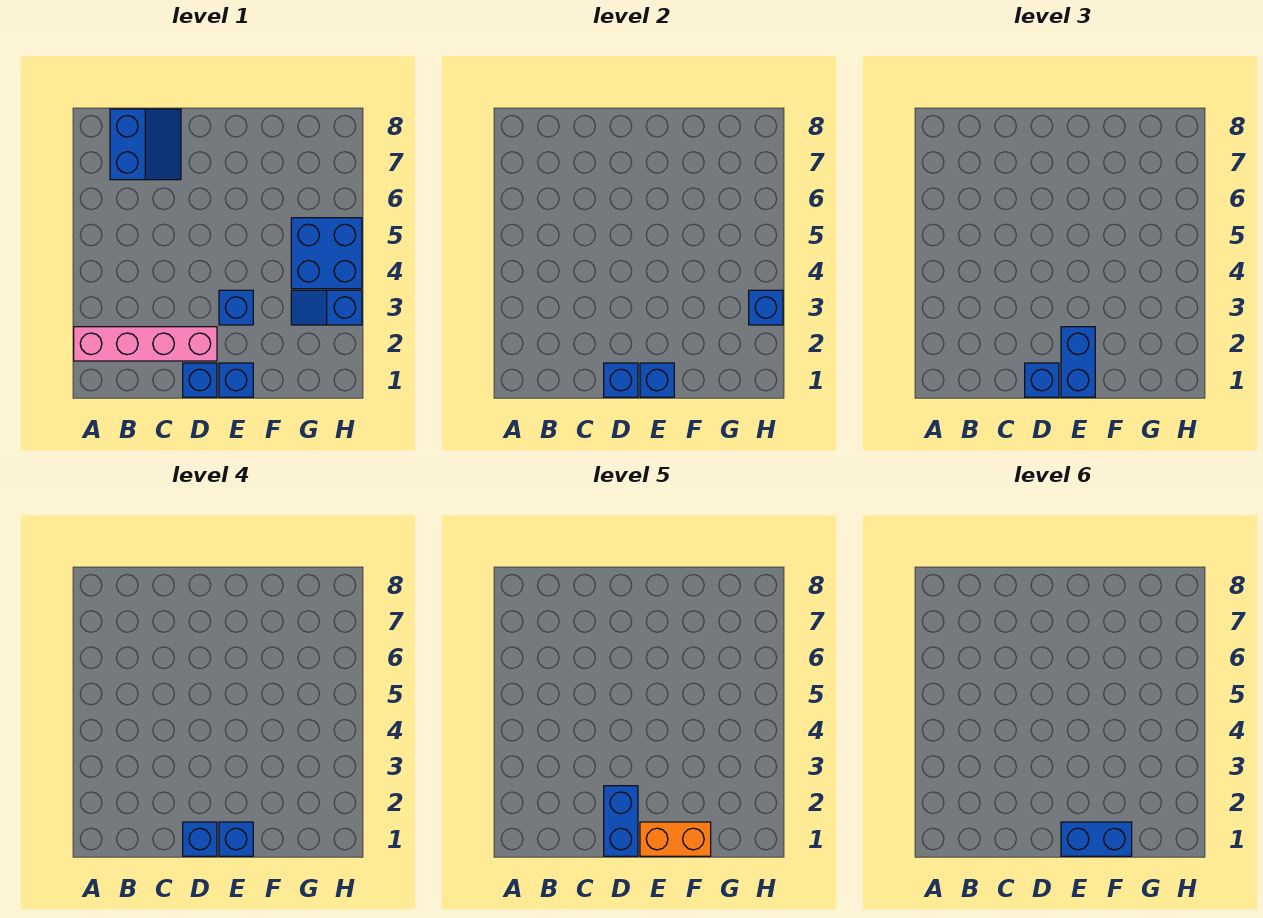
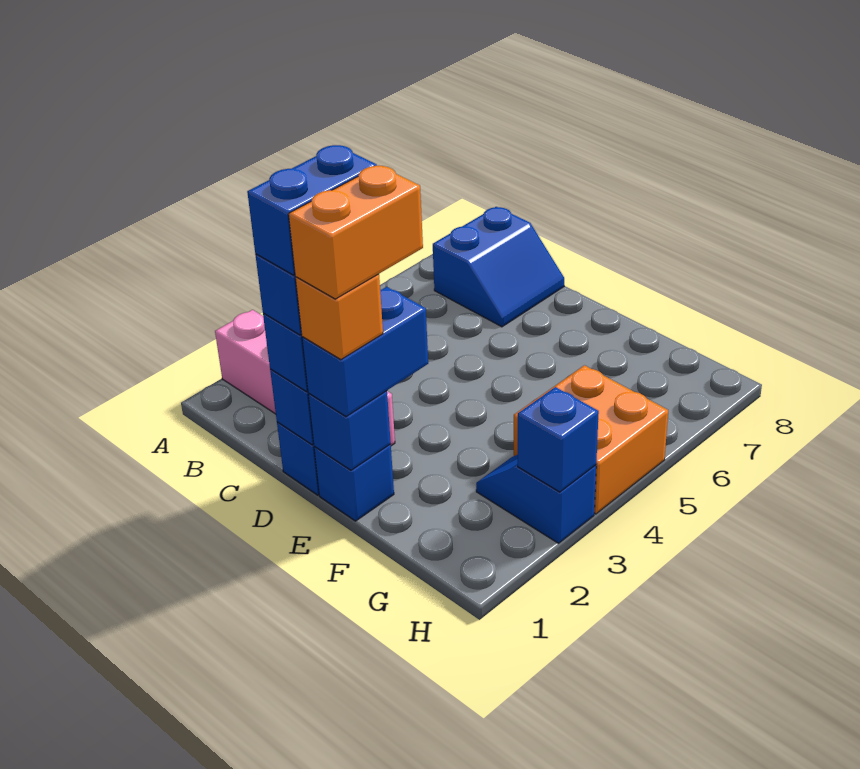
blue 1x1 brick [219,822,253,856] -> orange 1x1 brick [296,274,383,360]
orange 1x2 brick [640,822,711,856] -> orange 1x2 brick turned to [289,166,423,299]
blue 1x2 brick [1061,822,1132,856] -> none
blue 1x1 brick [219,290,253,325] -> none
blue 2x2 brick [291,218,362,289] -> orange 2x2 brick [514,365,668,514]

